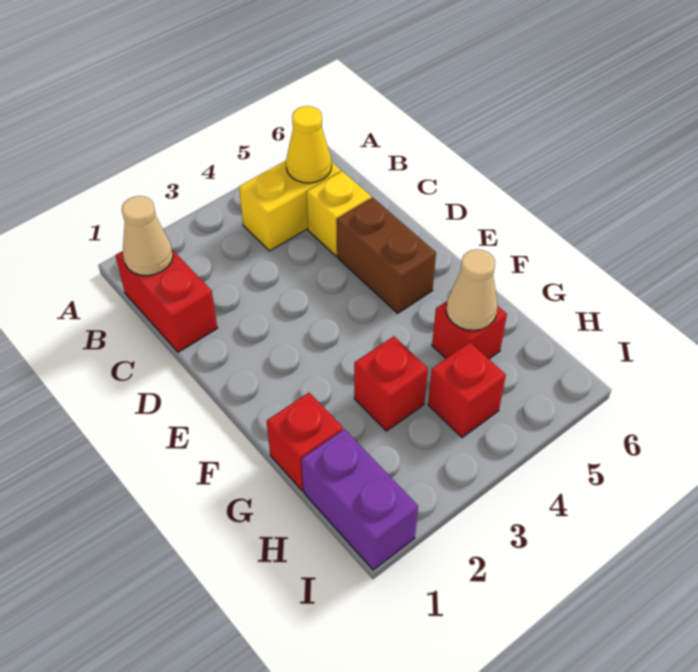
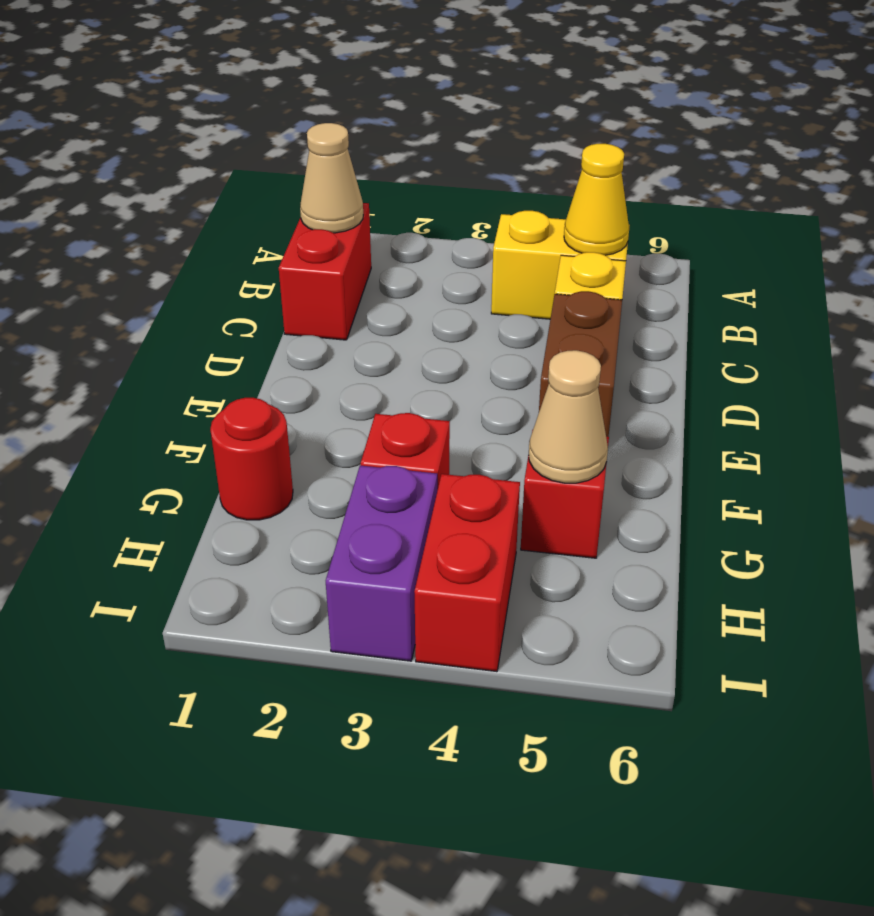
red 1x1 brick [267,393,343,490] -> red 1x1 round brick [210,398,293,520]
purple 1x2 brick [301,429,418,570] -> purple 1x2 brick moved to [326,465,437,661]
red 1x1 brick [428,343,506,437] -> red 1x2 brick [414,474,520,672]

